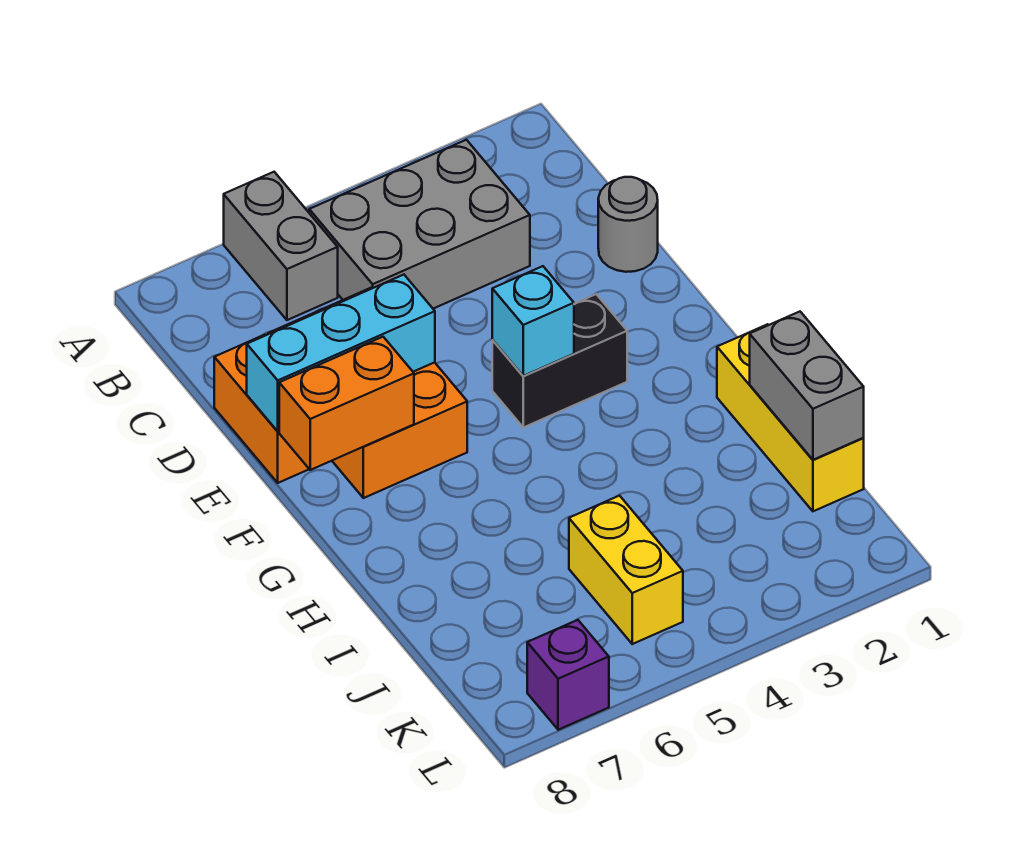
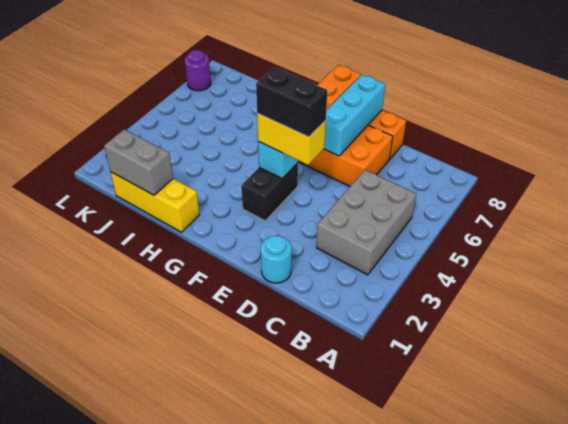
grey 1x2 brick [224,172,338,320] -> none
grey 1x1 round brick [598,177,658,272] -> cyan 1x1 round brick [261,236,292,283]
none -> black 1x2 brick [256,67,327,137]
yellow 1x2 brick [569,496,683,644] -> yellow 1x2 brick moved to [257,113,326,165]
purple 1x1 brick [527,620,609,730] -> purple 1x1 round brick [185,50,211,91]

